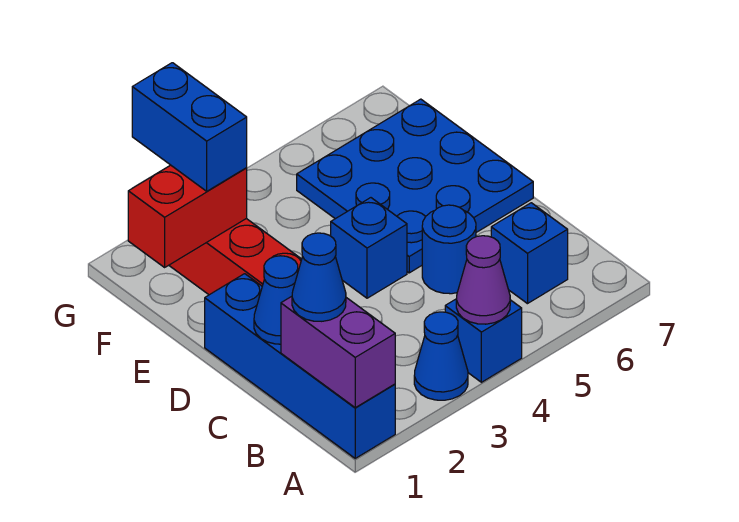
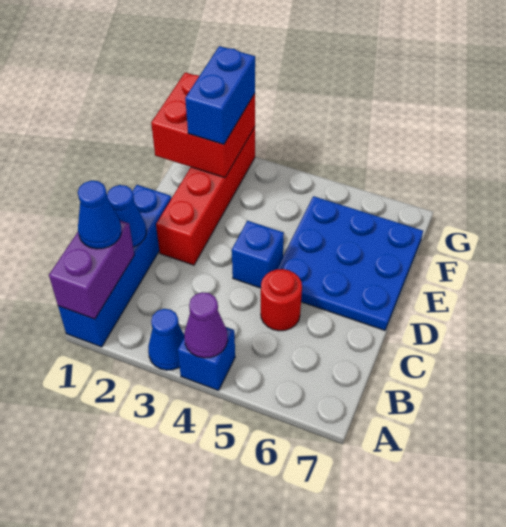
blue 1x1 brick [491,203,568,304] -> none
blue 1x1 round brick [422,205,476,294] -> red 1x1 round brick [261,269,302,331]
red 1x2 brick [128,165,247,267] -> red 2x2 brick [151,72,255,178]

